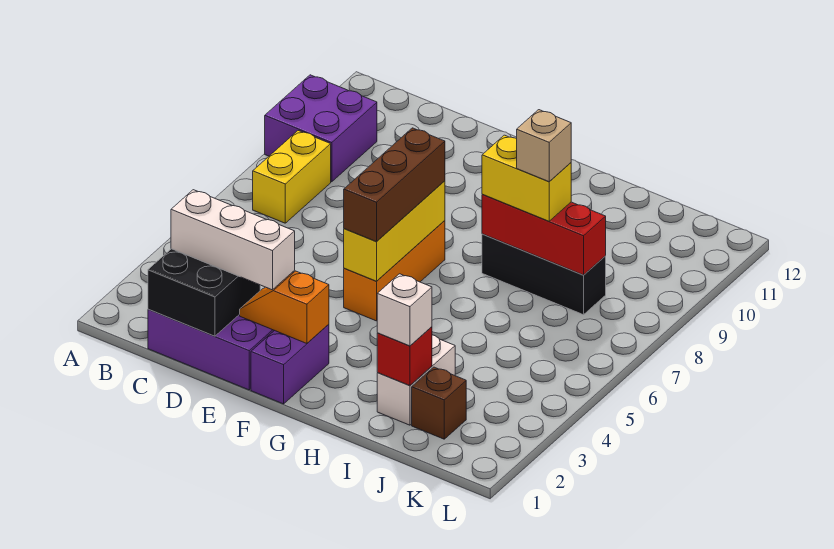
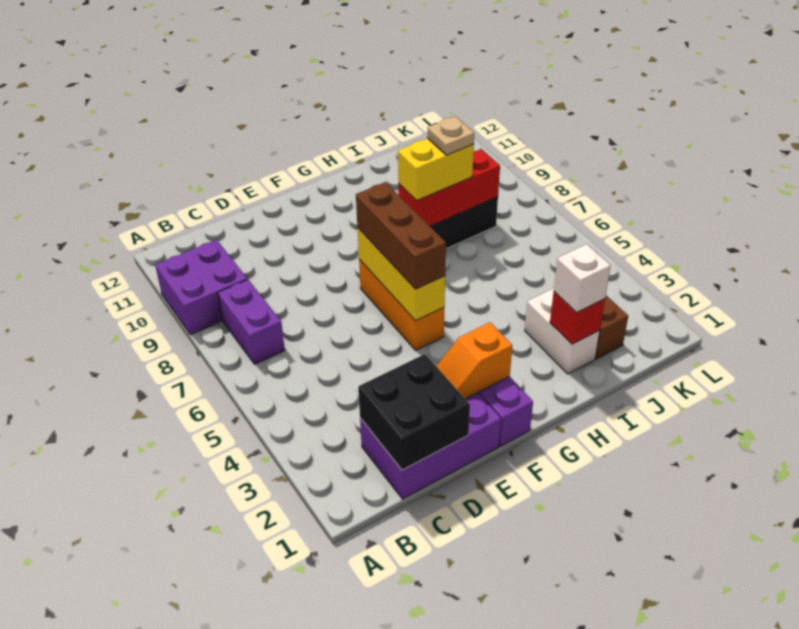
yellow 1x2 brick [253,131,331,223] -> purple 1x2 brick [218,279,285,364]
white 1x3 brick [171,190,295,290] -> none
tan 1x1 brick [517,110,571,182] -> tan 1x1 plate [427,116,474,155]

